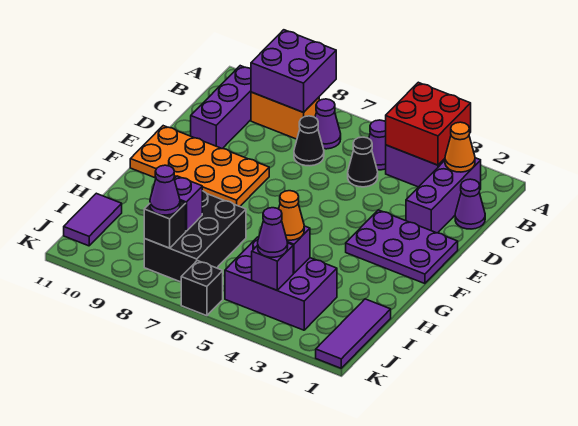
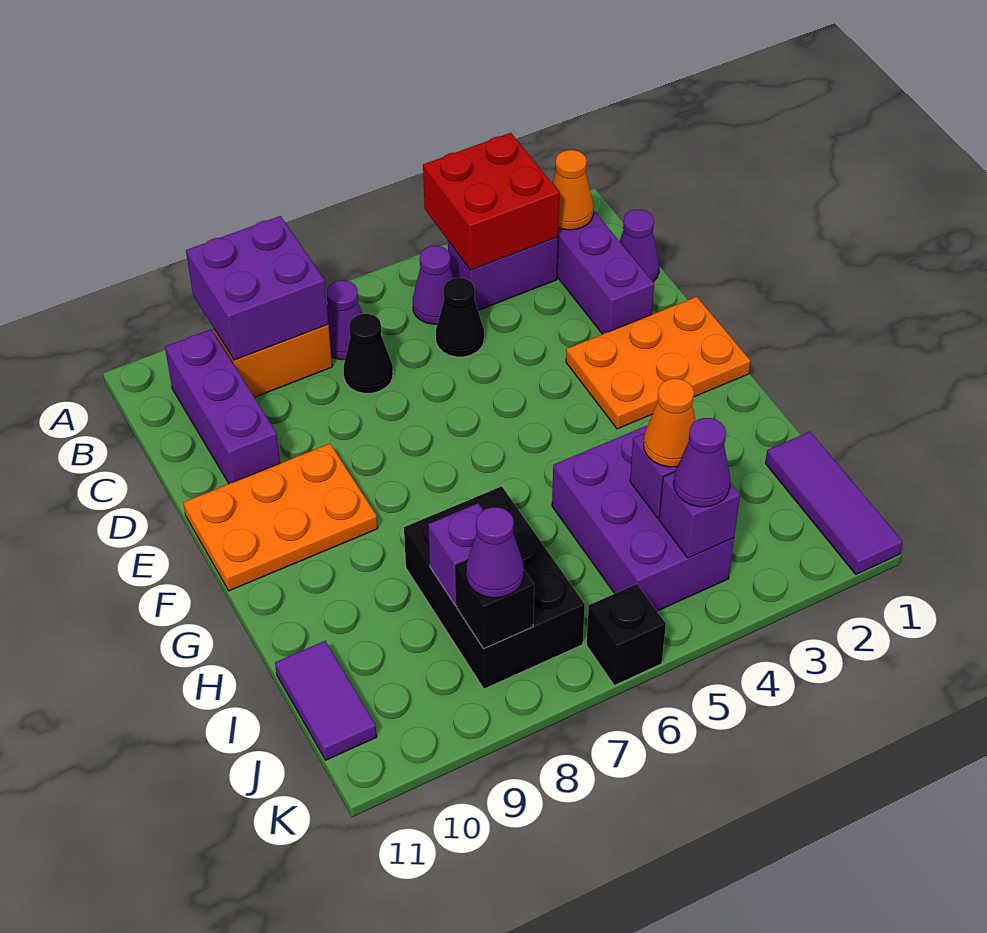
purple 2x3 plate [346,210,458,284] -> orange 2x3 plate [566,297,750,429]
orange 2x4 plate [130,126,269,206] -> orange 2x3 plate [183,444,378,591]
purple 2x3 brick [225,237,337,330] -> purple 2x3 brick turned to [552,426,734,611]

